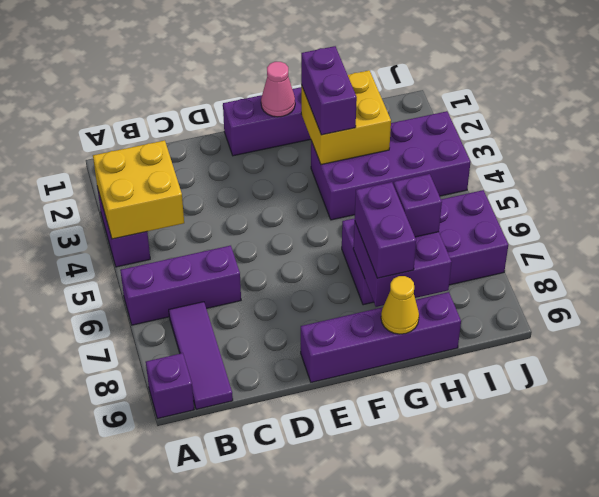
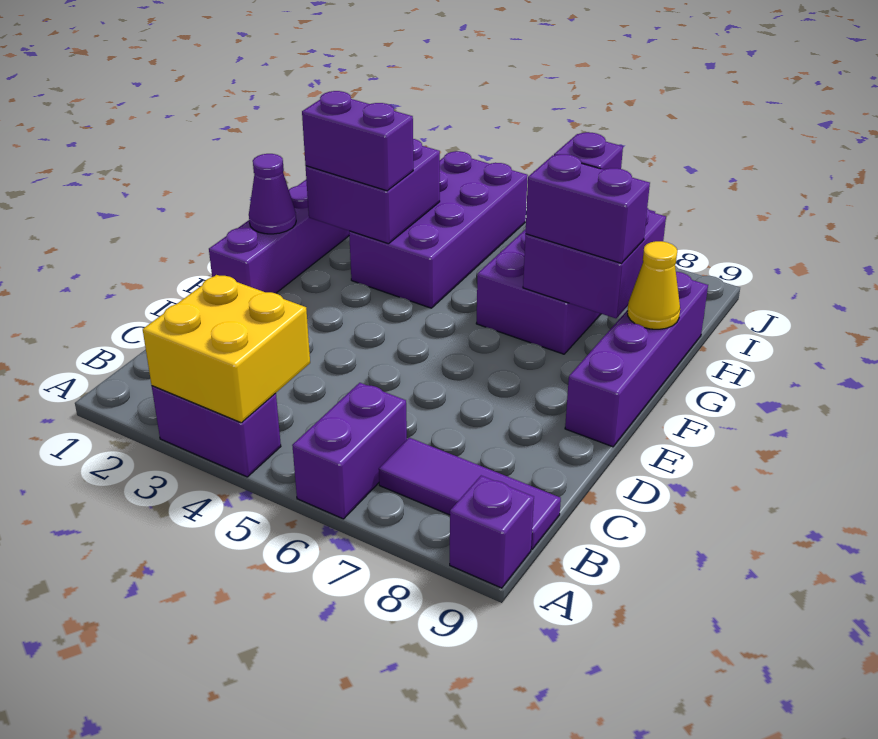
purple 1x3 brick [120,246,241,325] -> purple 1x2 brick [292,383,407,519]
pink 1x1 cone [261,62,295,117] -> purple 1x1 cone [249,154,296,234]
yellow 2x2 brick [301,70,391,165] -> purple 2x2 brick [306,139,440,244]

